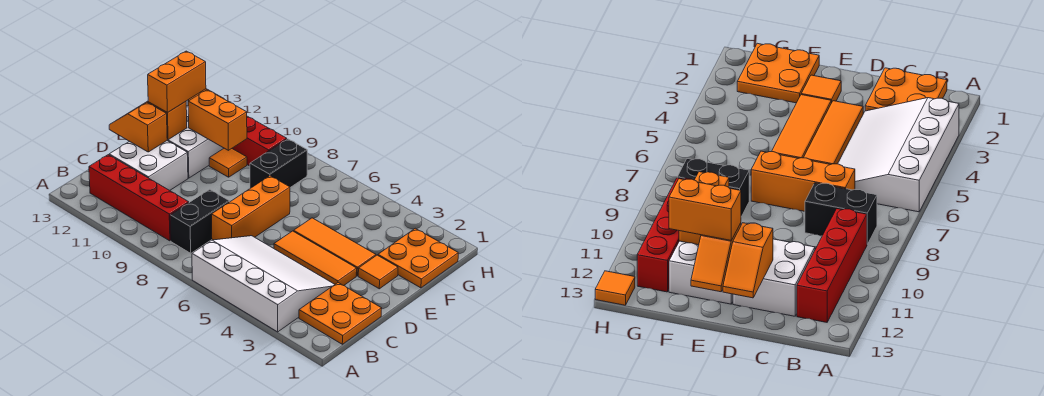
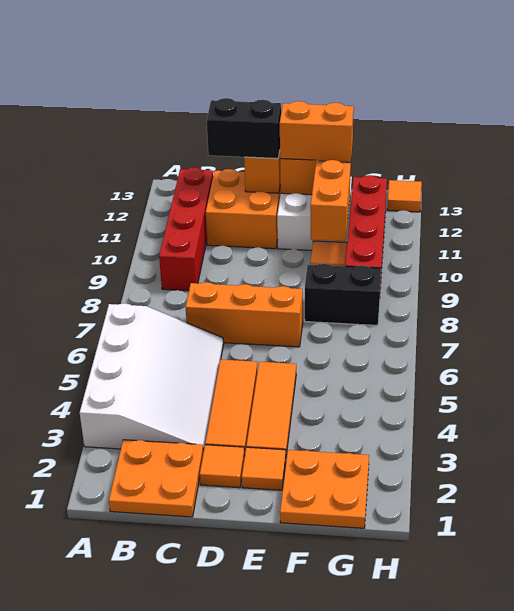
black 1x2 brick [170,189,230,253] -> black 1x2 brick moved to [207,98,281,158]
white 2x2 brick [109,141,188,190] -> orange 2x2 brick [206,169,281,249]
none -> orange 1x1 tile [200,445,245,488]

